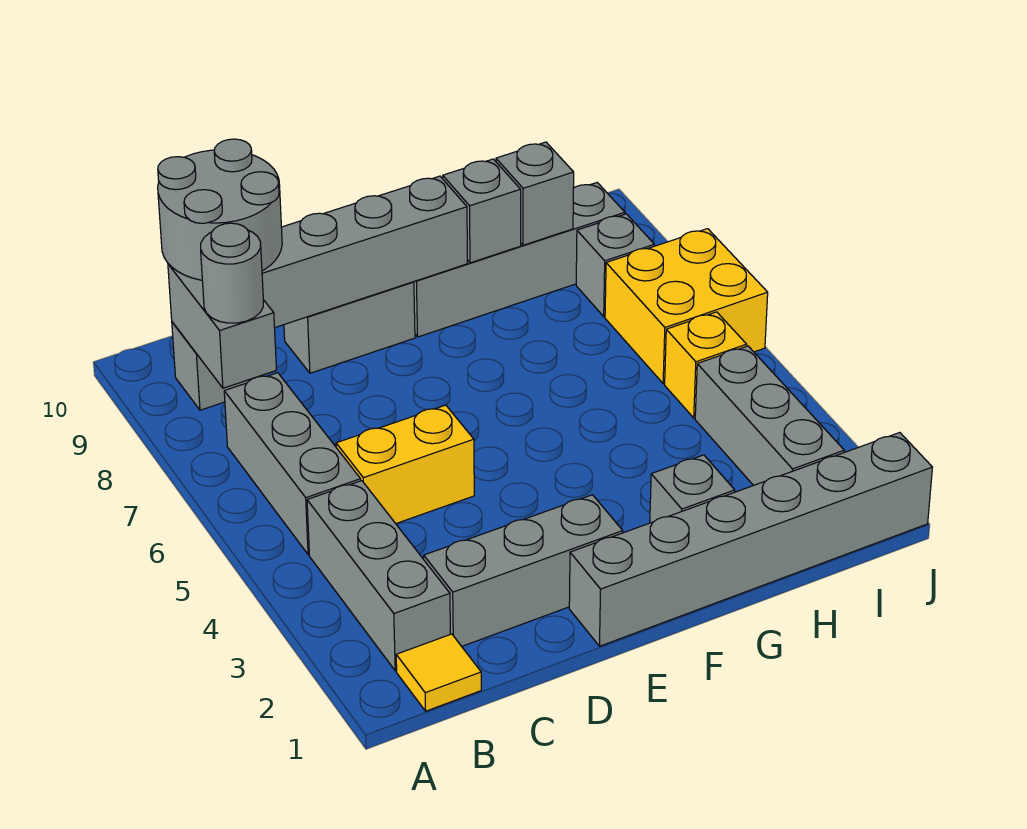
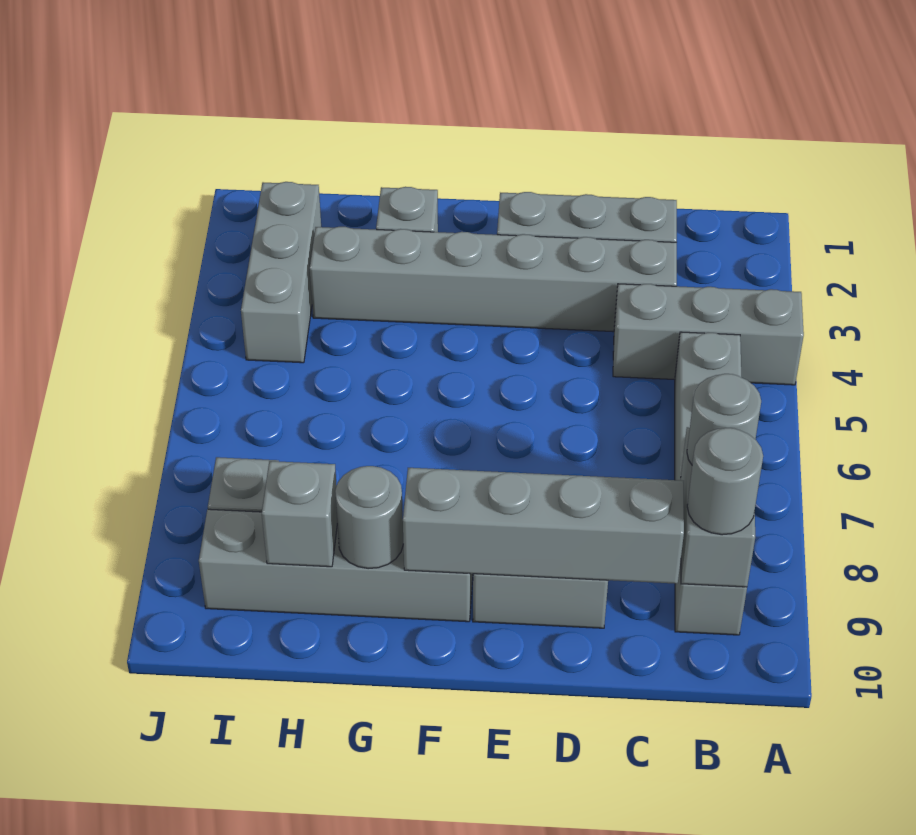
yellow 1x1 tile [396,634,481,711] -> none
grey 1x3 brick [307,481,450,671] -> grey 1x3 brick turned to [613,284,804,385]
grey 2x2 round brick [158,139,282,280] -> grey 1x1 round brick [687,428,763,535]
yellow 1x2 brick [336,405,474,524] -> none
grey 1x6 brick [569,433,932,646] -> grey 1x6 brick moved to [310,227,677,332]
grey 1x1 brick [443,159,521,263] -> grey 1x1 round brick [335,466,403,569]
yellow 1x1 brick [665,312,747,418] -> none
yellow 2x2 brick [605,229,768,384] -> none

